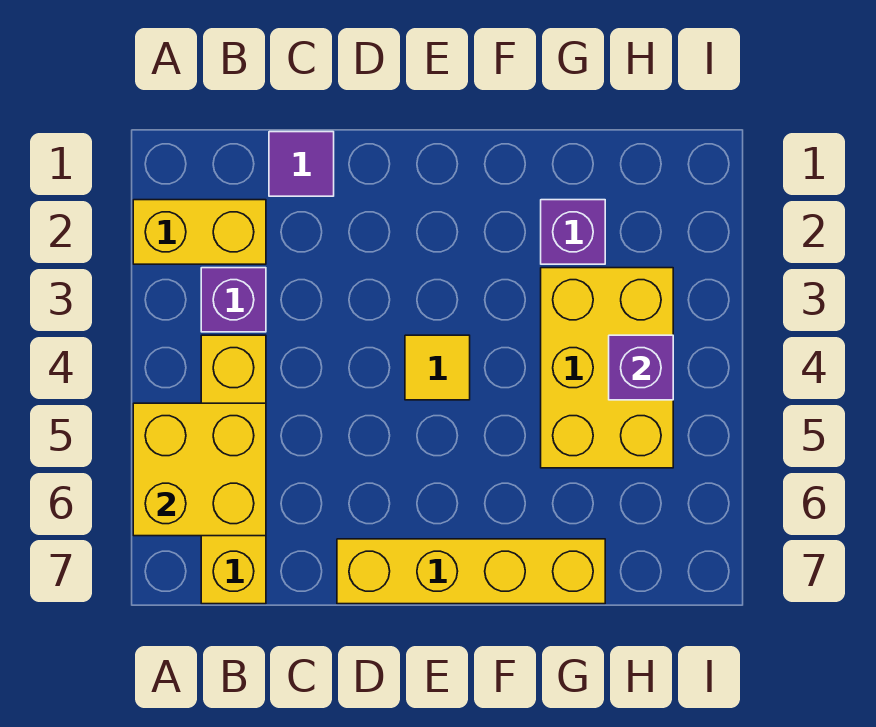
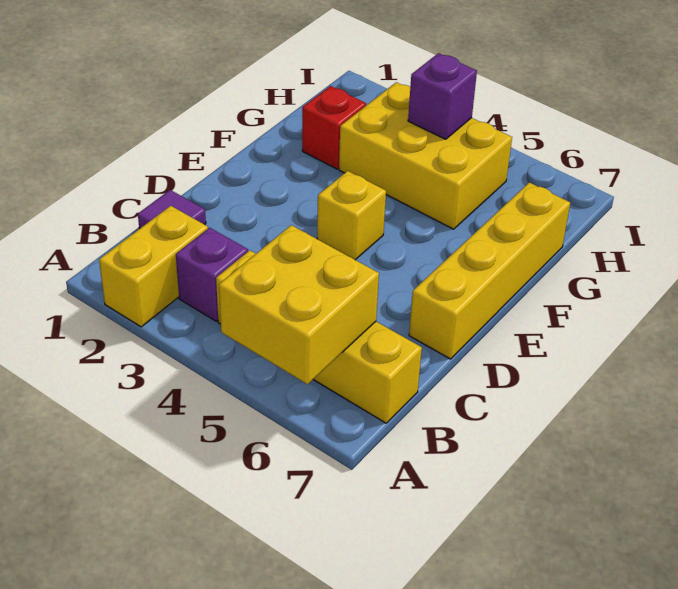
yellow 1x1 tile [405,335,470,400] -> yellow 1x1 brick [317,171,386,260]
purple 1x1 brick [541,200,605,264] -> red 1x1 brick [302,86,366,169]

